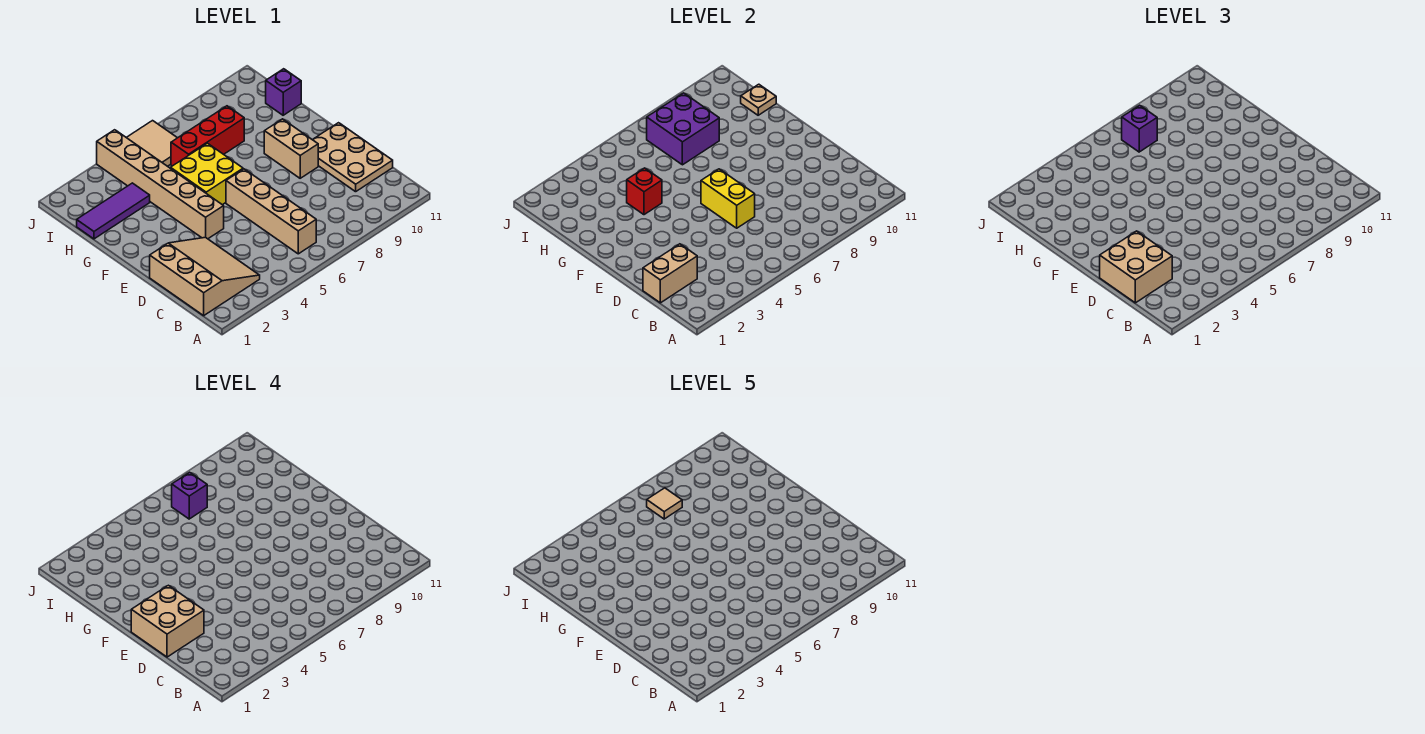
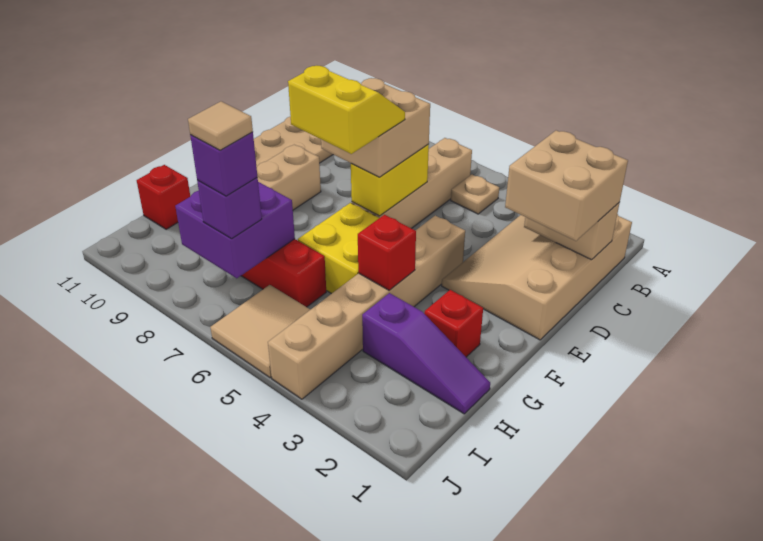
tan 3x3 slope [150,237,260,316] -> tan 3x4 slope [442,214,632,340]
tan 2x2 brick [131,585,204,657] -> tan 2x2 brick moved to [321,78,430,177]
none -> yellow 2x2 slope [288,66,405,154]
none -> red 1x1 brick [424,290,483,357]
purple 1x3 tile [77,183,150,239] -> purple 1x3 slope [362,293,490,414]
purple 1x1 brick [266,69,301,115] -> red 1x1 brick [137,165,190,229]
tan 1x1 plate [741,84,776,115] -> tan 1x1 plate moved to [451,175,499,214]

